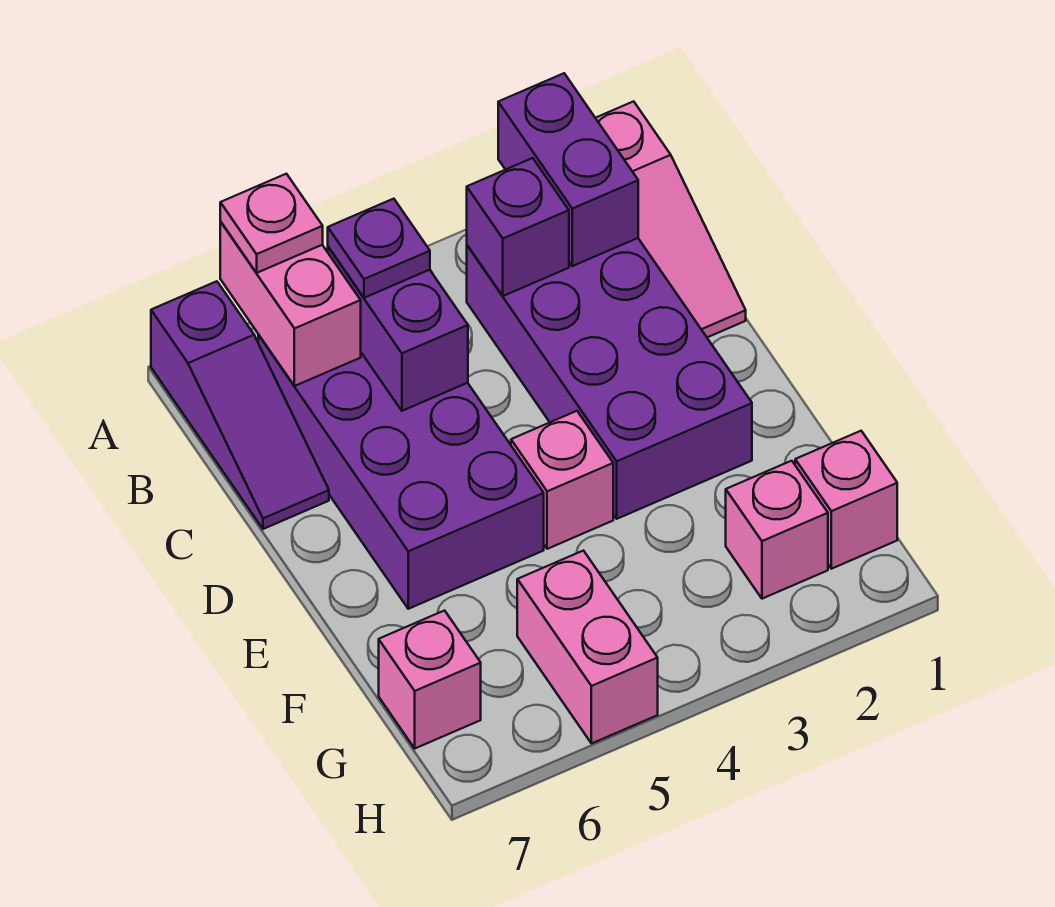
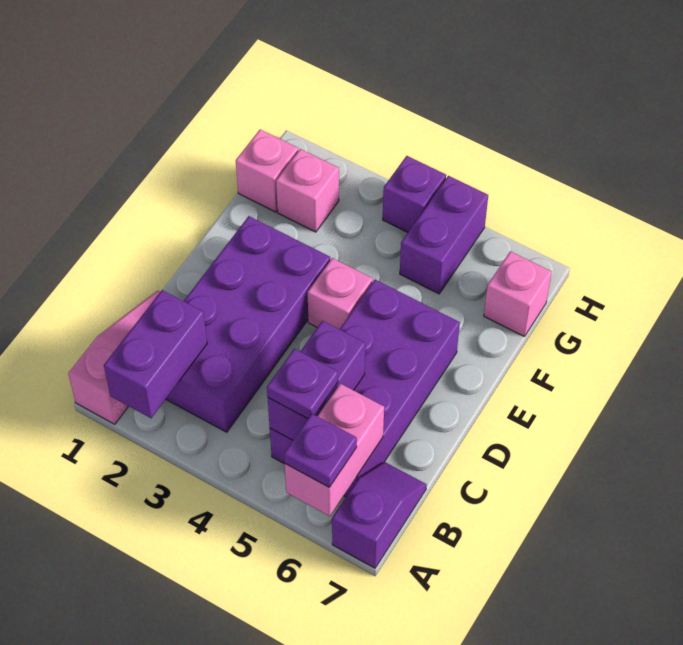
pink 1x1 plate [220,174,323,273] -> purple 1x1 plate [284,414,357,487]
purple 1x3 slope [151,281,329,529] -> purple 1x2 slope [332,462,427,568]
purple 1x1 brick [467,158,569,296] -> purple 1x1 brick moved to [383,156,446,232]
pink 1x2 brick [517,551,658,744] -> purple 1x2 brick [400,176,488,294]

